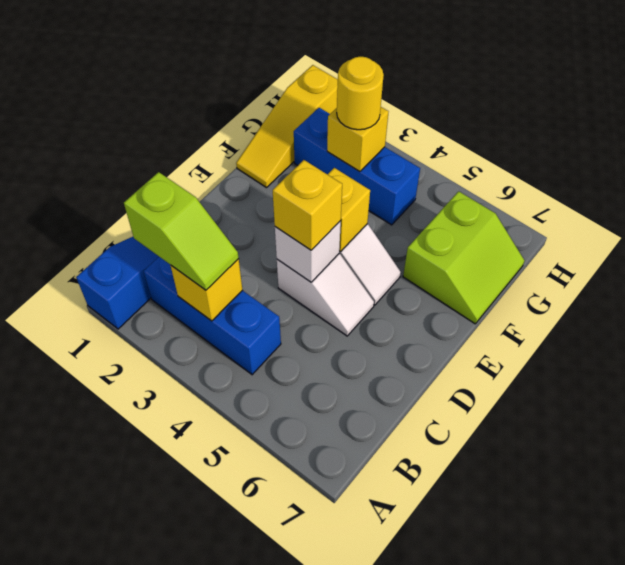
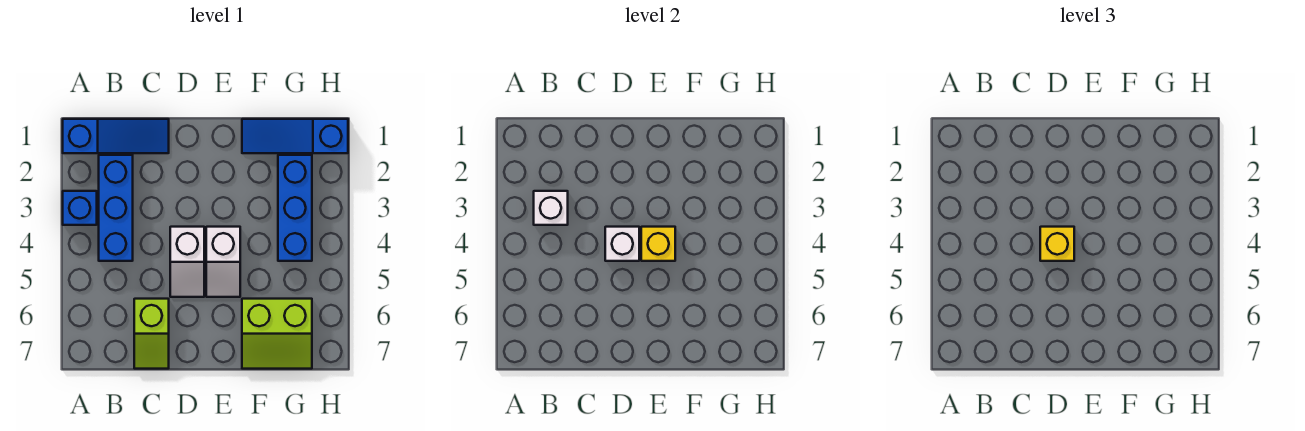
none -> blue 1x1 brick [63,191,97,225]
lime 1x2 slope [124,172,239,290] -> lime 1x2 slope moved to [134,299,169,369]
yellow 1x1 brick [170,259,242,321] -> white 1x1 brick [534,191,568,225]
yellow 1x3 slope [236,65,338,188] -> blue 1x3 slope [242,119,348,153]
yellow 1x1 brick [327,107,388,172] -> none
yellow 1x1 round brick [337,57,384,130] -> none

